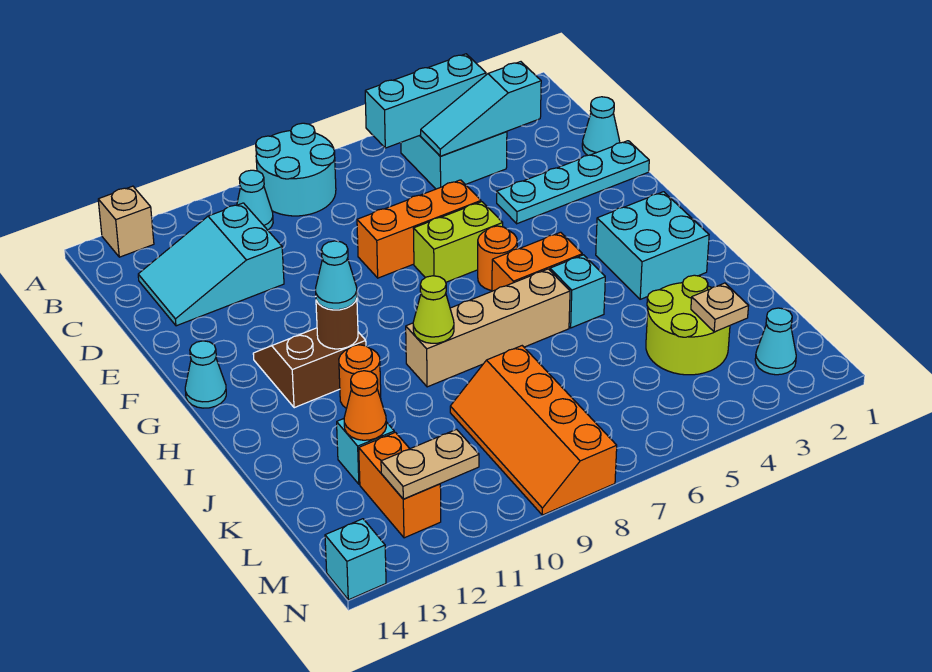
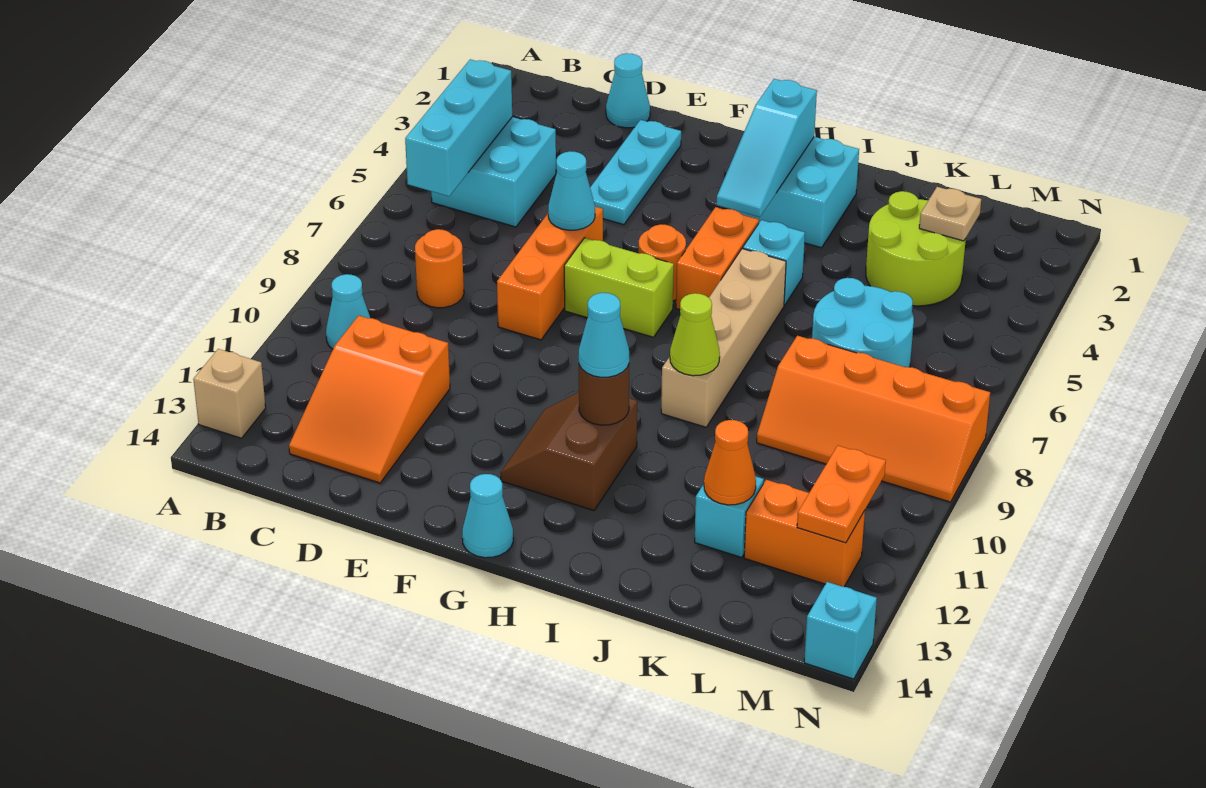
cyan 2x2 round brick [256,123,336,216] -> cyan 2x2 round brick moved to [812,278,914,367]
cyan 1x3 slope [421,62,541,156] -> cyan 1x3 slope moved to [716,79,817,217]
cyan 2x3 slope [138,203,284,326] -> orange 2x3 slope [289,315,450,483]
cyan 1x4 plate [497,141,649,224] -> cyan 1x3 plate [590,120,681,225]
lime 1x2 brick [413,202,503,282] -> lime 1x2 brick turned to [564,238,674,337]
orange 1x1 round brick [339,345,381,408] -> orange 1x1 round brick moved to [415,229,464,308]
cyan 1x1 cone [755,308,796,375] -> cyan 1x1 cone moved to [548,151,595,230]
tan 1x2 plate [381,429,479,499] -> orange 1x2 plate [797,446,886,543]

